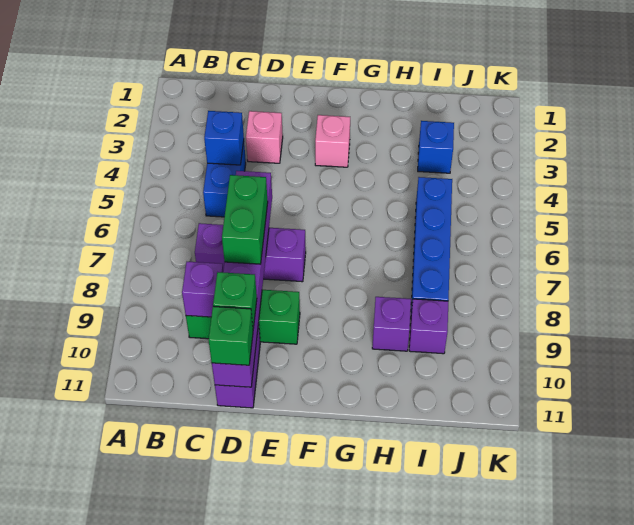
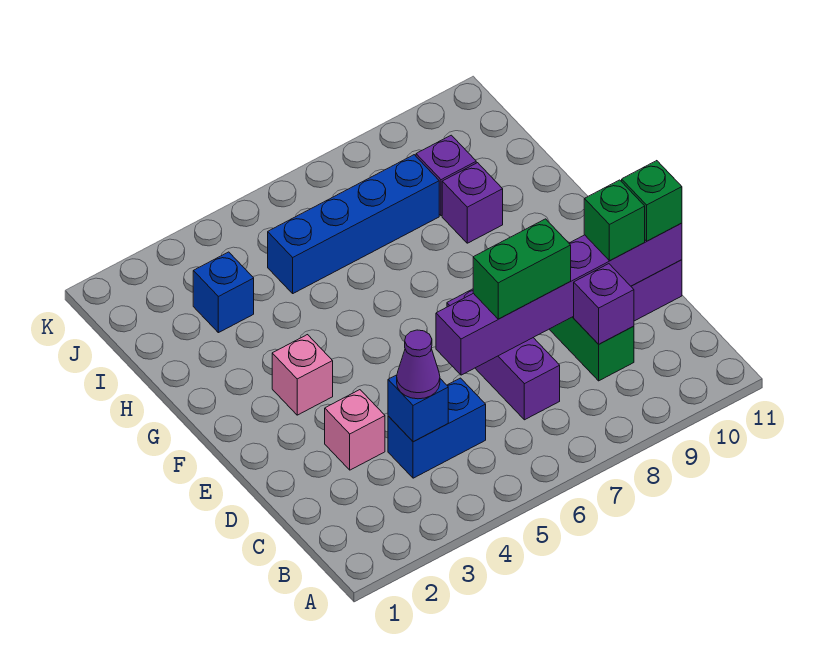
none -> purple 1x1 cone [397,330,440,399]

